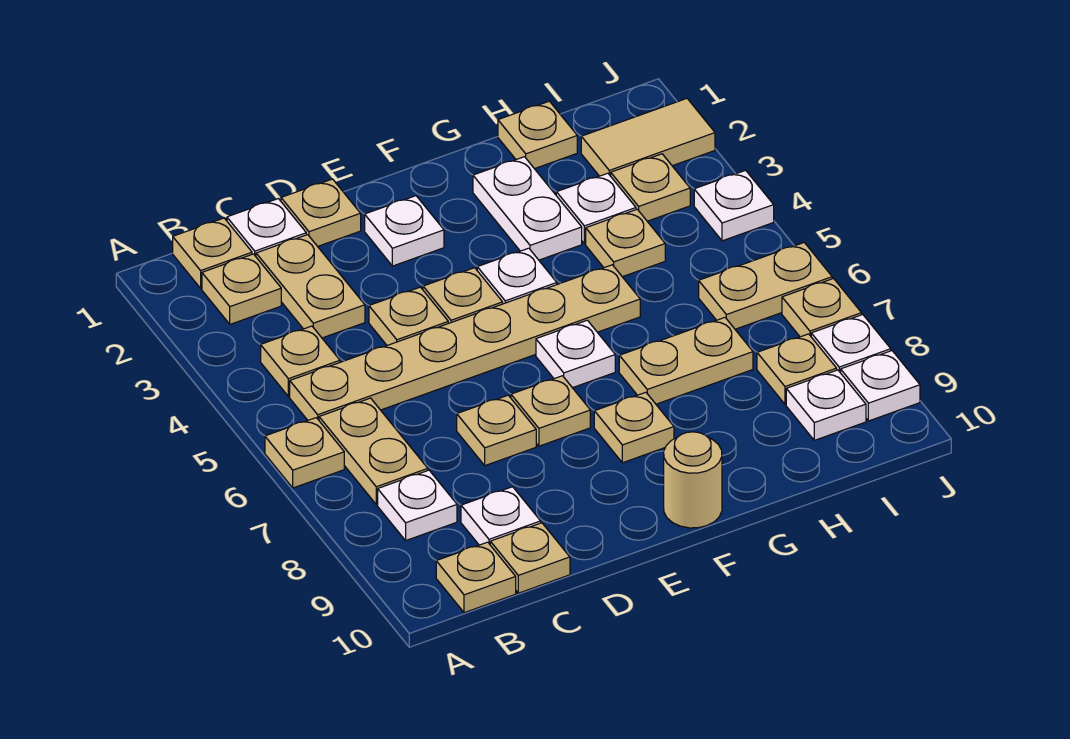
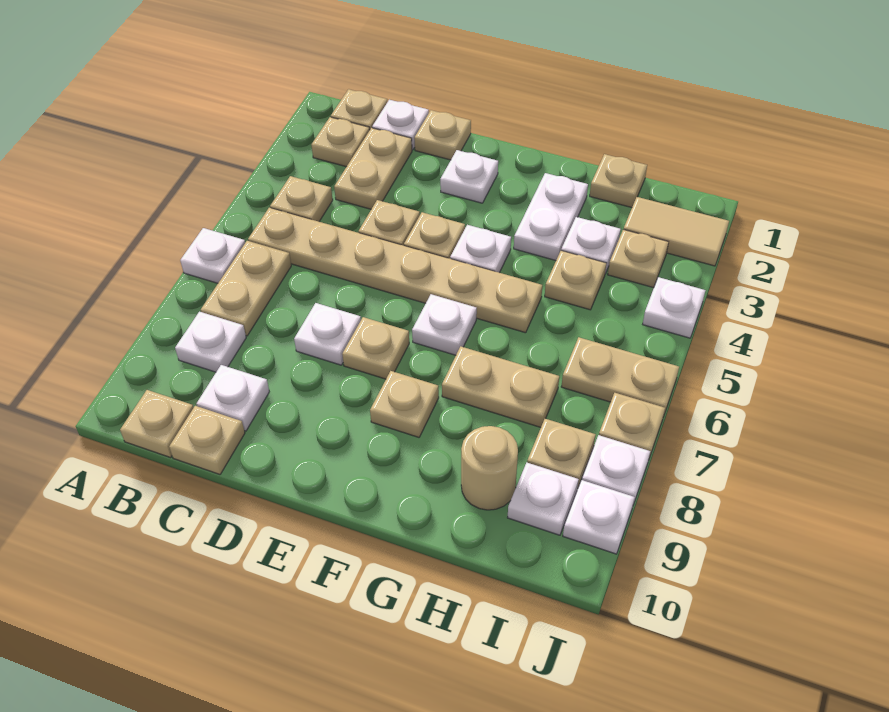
tan 1x1 plate [265,418,344,488] -> white 1x1 plate [180,228,245,283]
tan 1x1 plate [457,395,536,466] -> white 1x1 plate [294,303,361,365]
tan 1x1 round brick [664,432,722,528] -> tan 1x1 round brick moved to [461,426,518,510]

